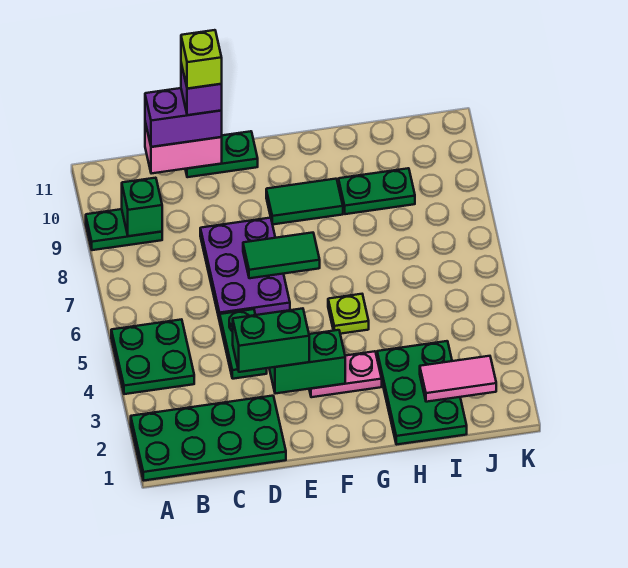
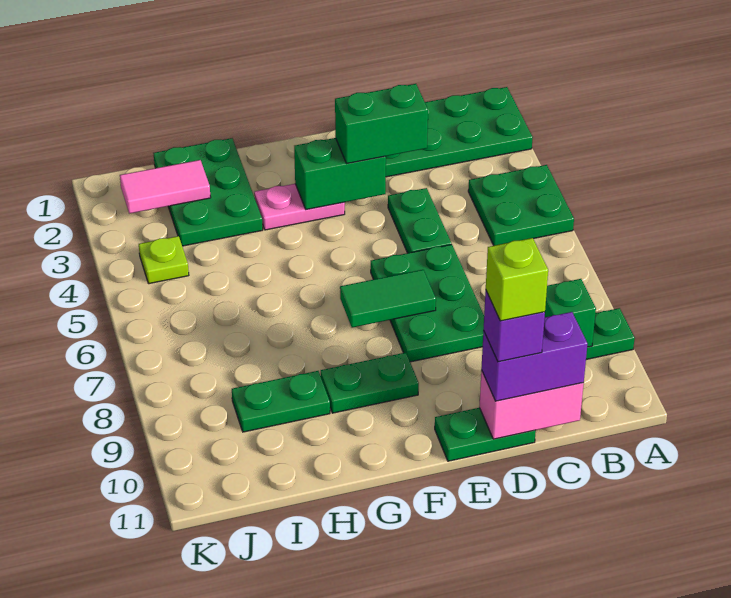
purple 2x3 plate [200,218,290,321] -> green 2x3 plate [371,244,484,362]
green 1x2 tile [266,179,343,225] -> green 1x2 plate [321,353,419,413]
lime 1x1 plate [328,294,369,334] -> lime 1x1 plate moved to [139,236,189,284]

